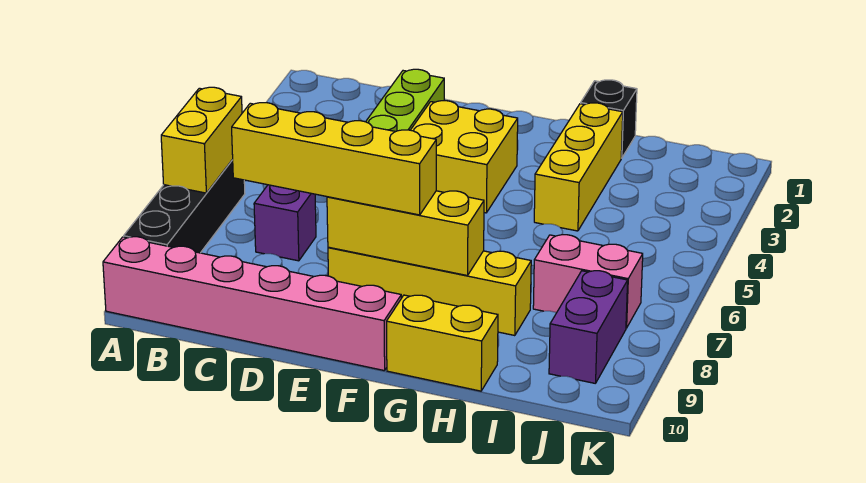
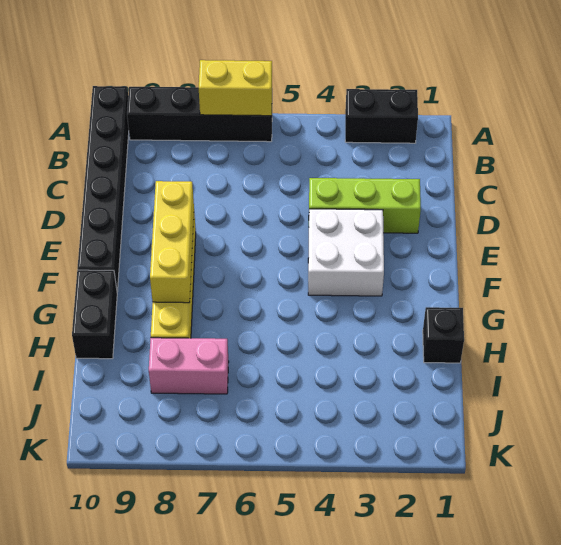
none -> black 1x2 brick [345,89,418,143]
pink 1x6 brick [103,237,401,371] -> black 1x6 brick [78,86,129,291]
purple 1x1 brick [254,185,316,261] -> none
yellow 1x4 brick [232,103,436,215] -> none
yellow 2x2 brick [411,101,518,213] -> white 2x2 brick [308,209,384,296]
yellow 1x2 brick [387,295,498,391] -> black 1x2 brick [72,270,117,359]
yellow 1x3 brick [534,103,623,231] -> none
pink 1x2 brick [533,235,643,328] -> pink 1x2 brick turned to [149,338,229,394]
purple 1x2 brick [549,271,628,383] -> none

